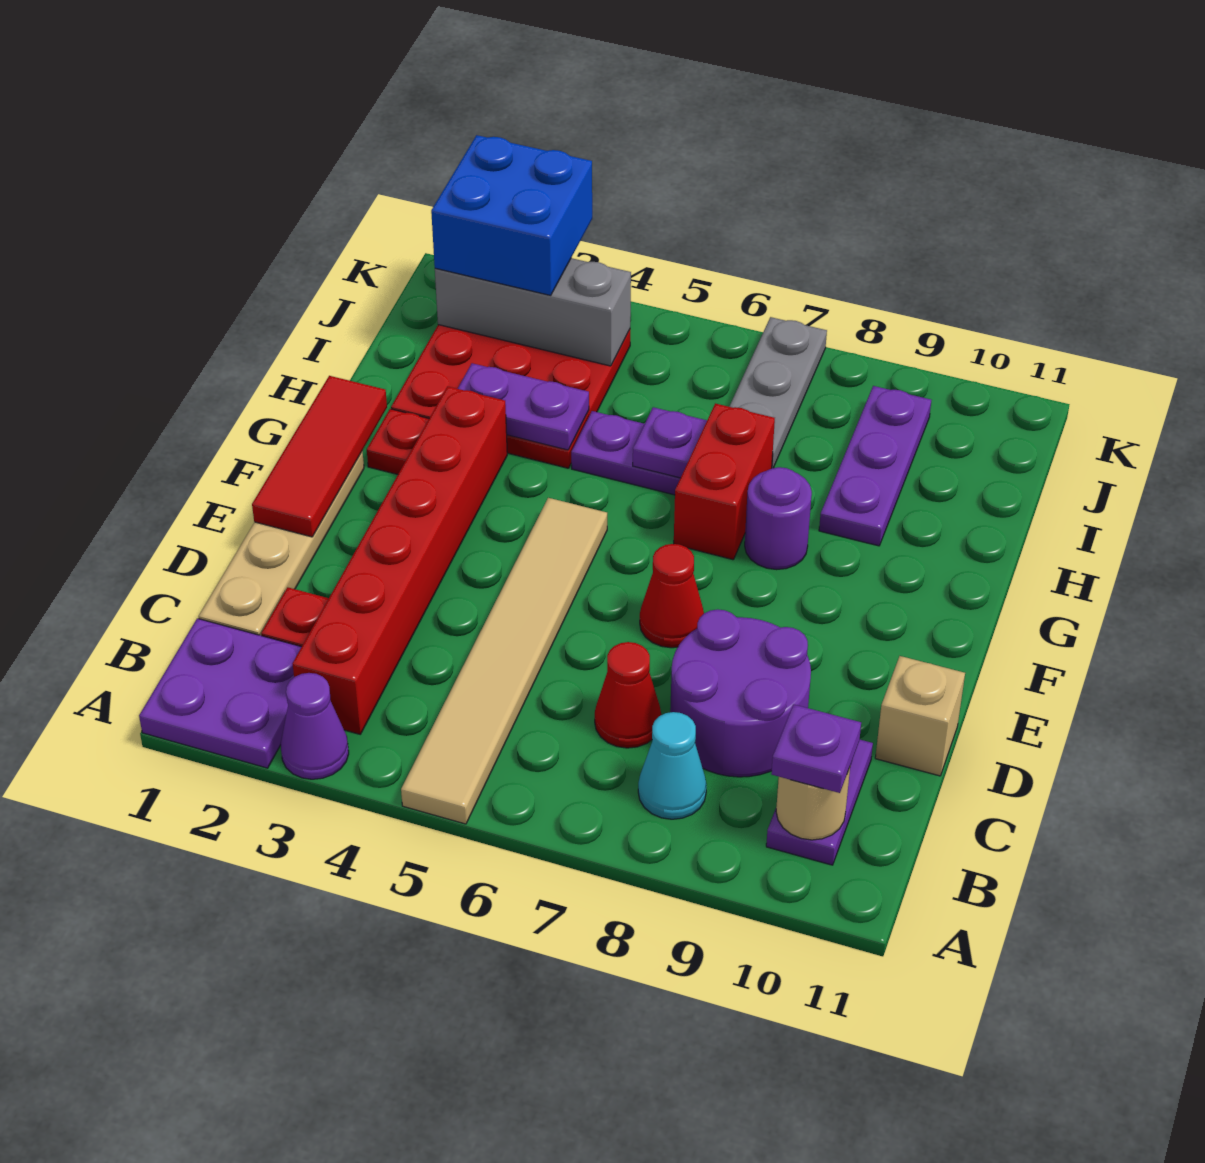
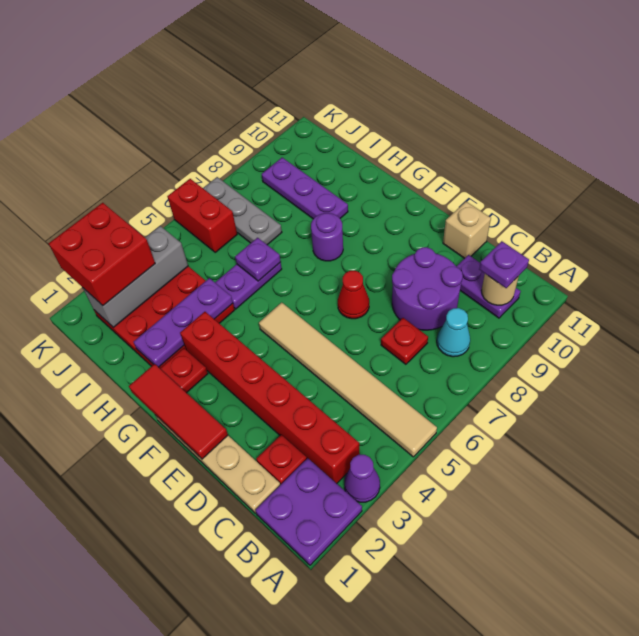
red 1x1 cone [595,642,661,748] -> red 1x1 plate [381,318,428,364]
red 1x2 brick [674,403,775,560] -> red 1x2 brick moved to [167,179,237,252]
purple 1x2 plate [458,363,589,450] -> purple 1x3 plate [134,278,233,367]
blue 2x2 brick [431,135,592,295] -> red 2x2 brick [48,203,155,305]

